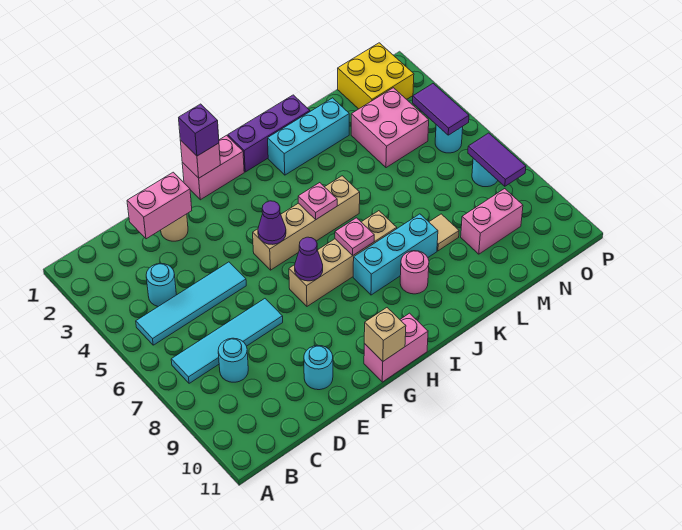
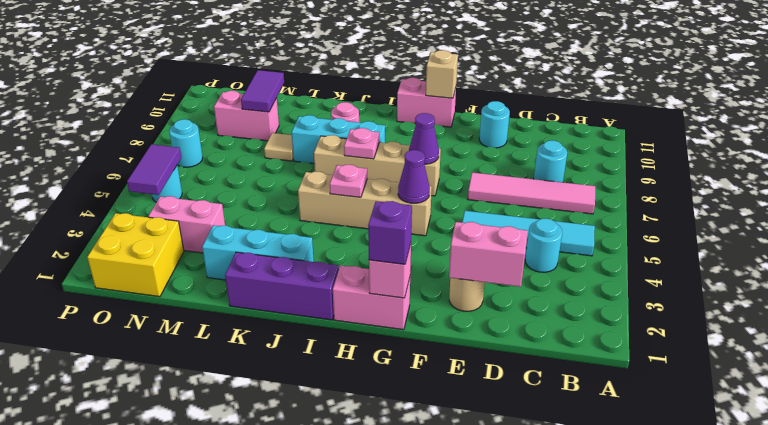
cyan 1x4 tile [171,299,283,383] -> pink 1x4 tile [468,173,595,214]
pink 2x2 brick [351,88,429,168] -> pink 1x2 brick [148,196,225,253]
purple 1x2 tile [468,133,526,186] -> purple 1x2 tile moved to [241,70,284,112]

